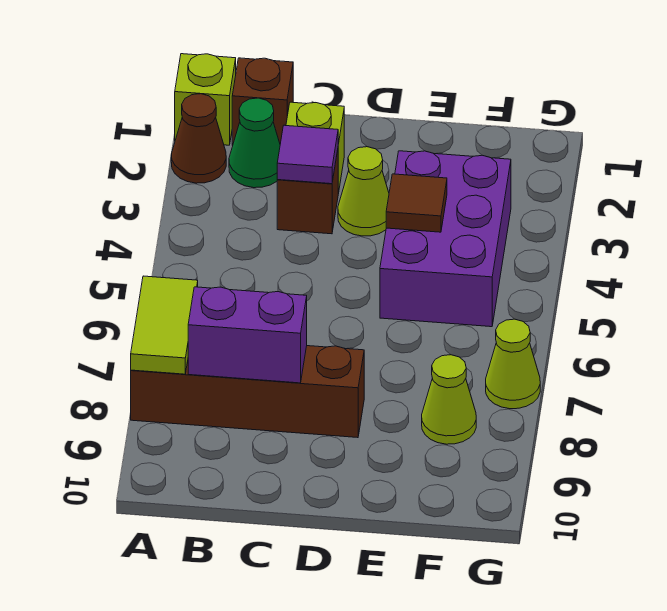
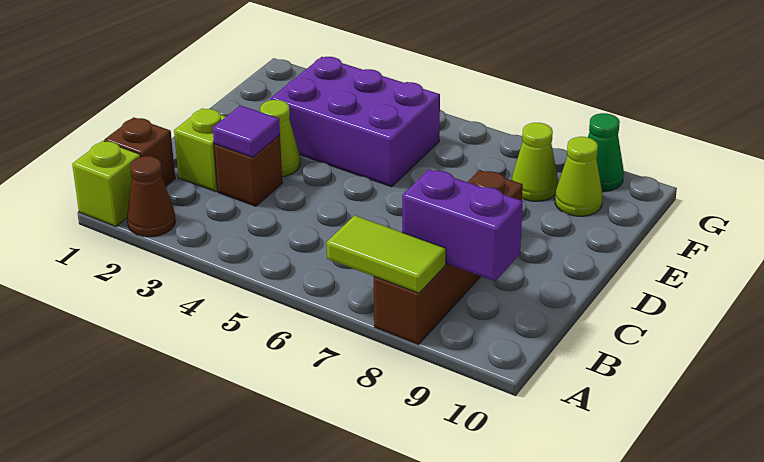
green 1x1 cone [229,98,280,188] -> green 1x1 cone moved to [588,113,624,192]
purple 1x2 brick [188,287,307,383] -> purple 1x2 brick turned to [402,169,523,281]
brown 1x1 tile [386,174,447,232] -> none
lime 1x1 cone [486,319,540,409] -> lime 1x1 cone moved to [555,137,603,216]

